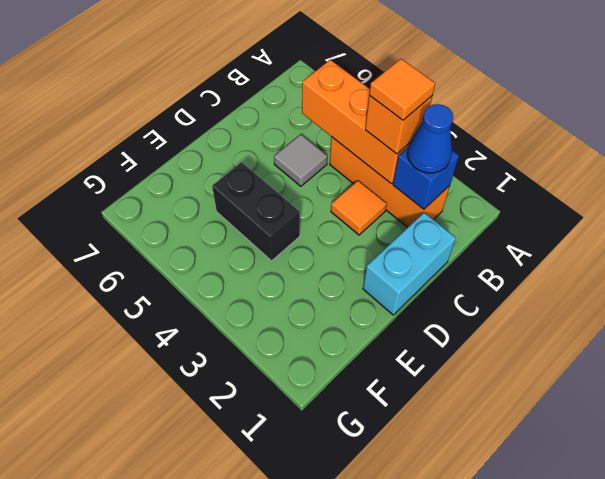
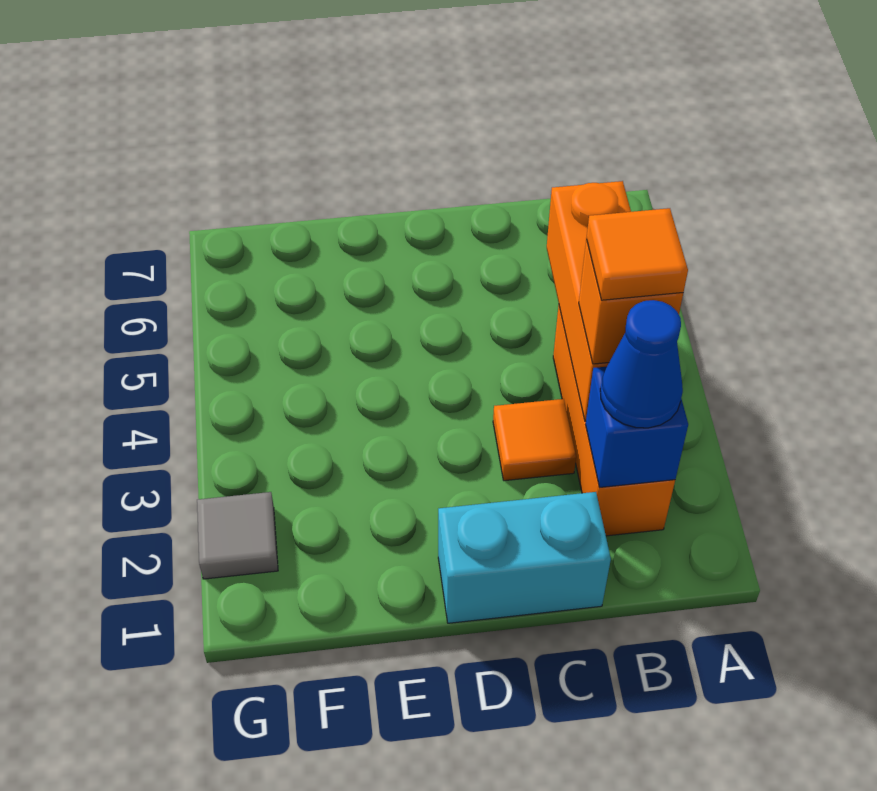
grey 1x1 tile [274,134,327,186] -> grey 1x1 tile moved to [197,492,278,579]
black 1x2 brick [212,162,300,261] -> none

